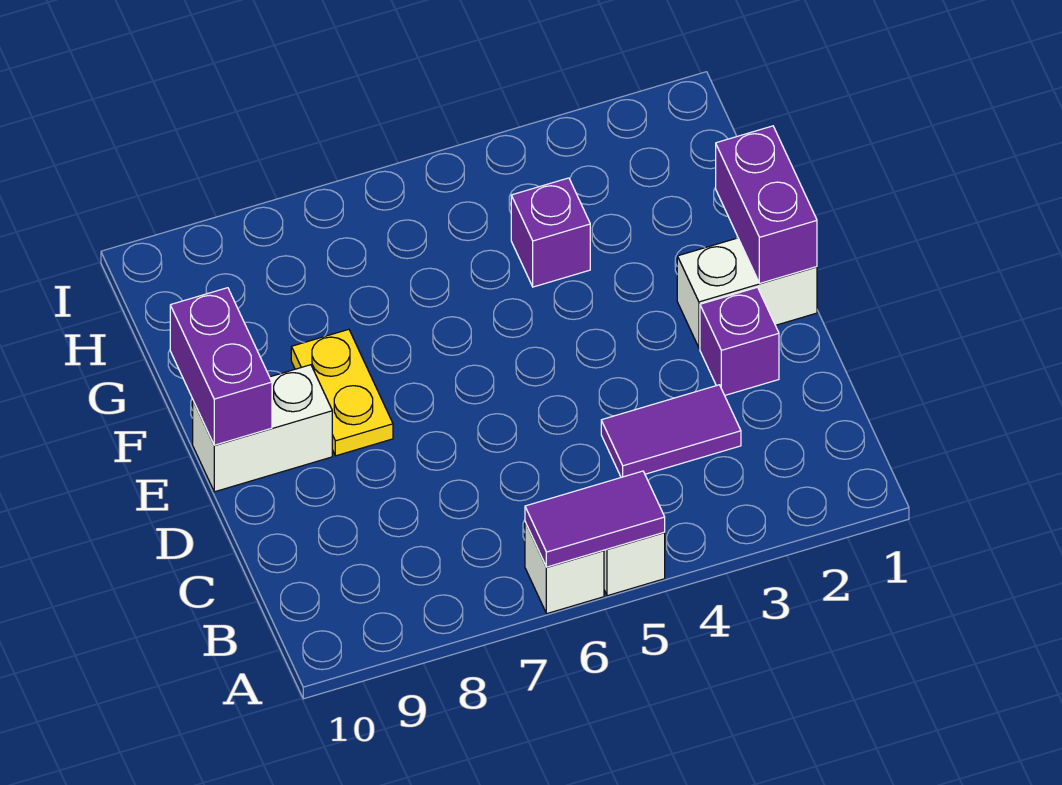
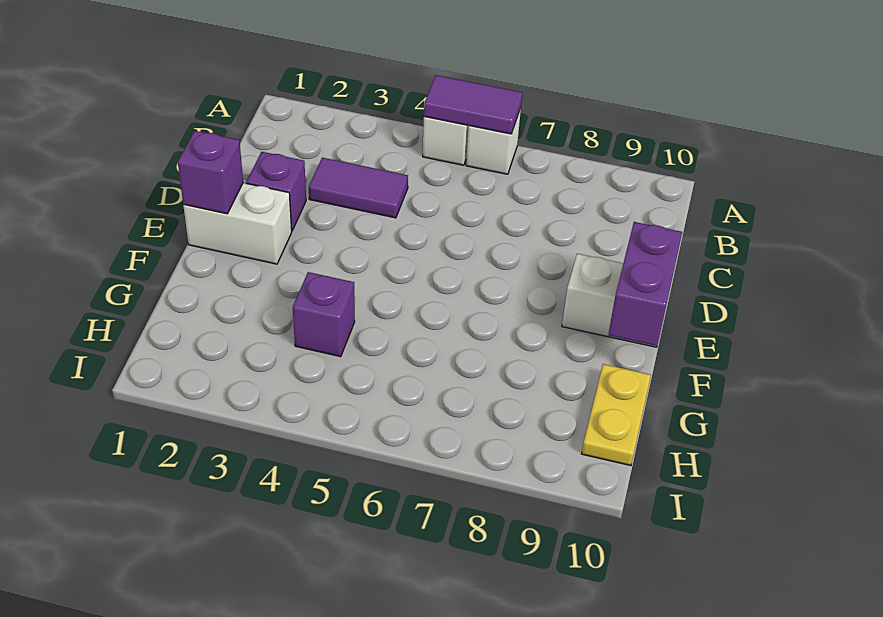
purple 1x2 brick [716,126,817,283] -> purple 1x1 brick [178,131,243,214]
yellow 1x2 plate [291,329,393,456] -> yellow 1x2 plate moved to [582,364,651,466]

